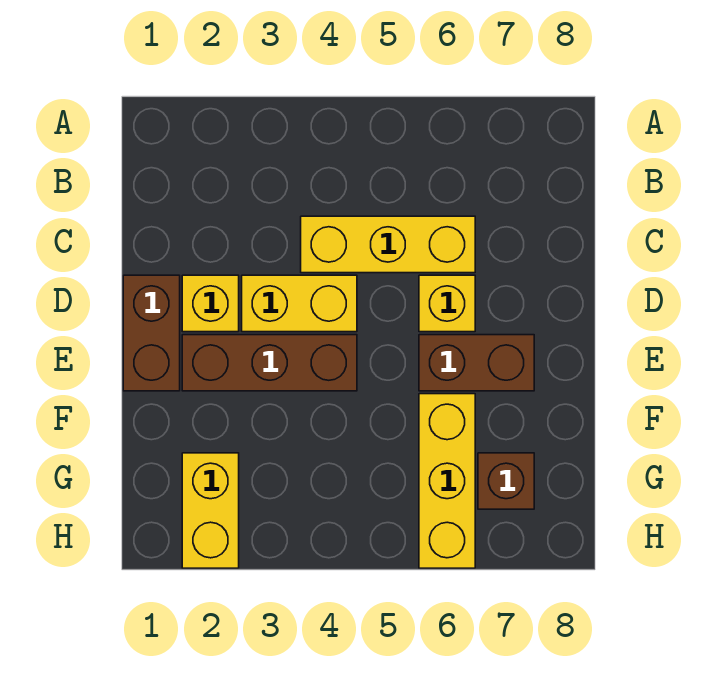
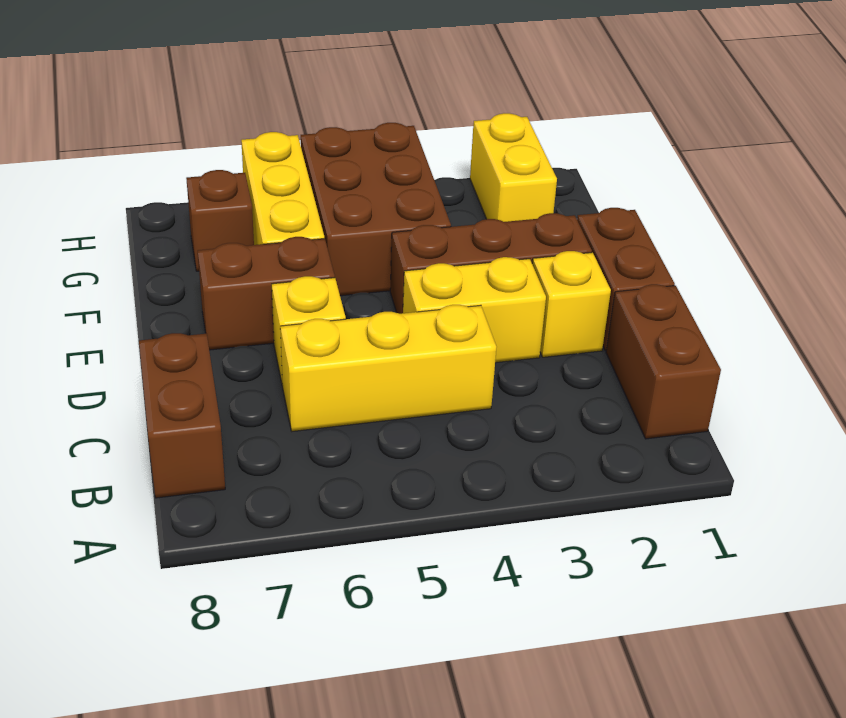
none -> brown 1x2 brick [606,284,721,439]
none -> brown 1x2 brick [139,333,225,498]
none -> brown 2x3 brick [301,123,451,296]

